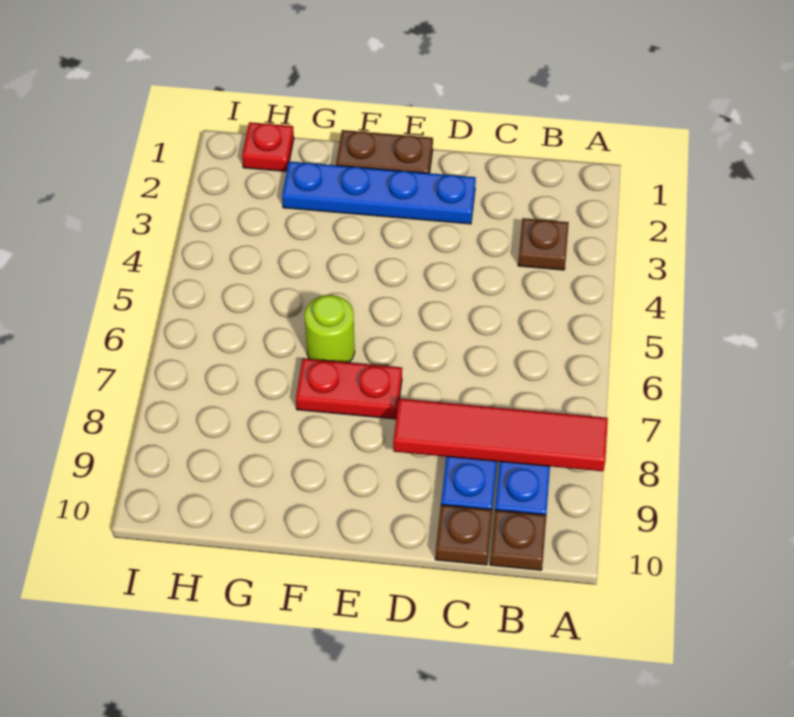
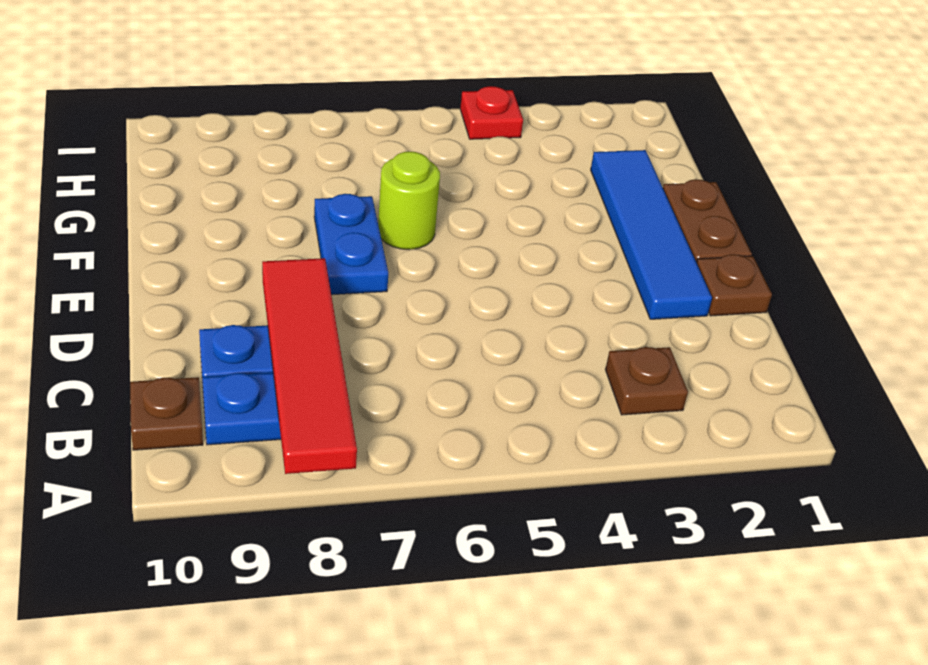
brown 1x1 plate [435,505,492,565] -> brown 1x1 plate moved to [697,254,772,316]
blue 1x4 plate [282,161,476,224] -> blue 1x4 tile [591,150,712,319]
red 1x2 plate [296,358,402,419] -> blue 1x2 plate [314,194,388,295]
red 1x1 plate [242,122,294,172] -> red 1x1 plate moved to [460,86,523,139]

